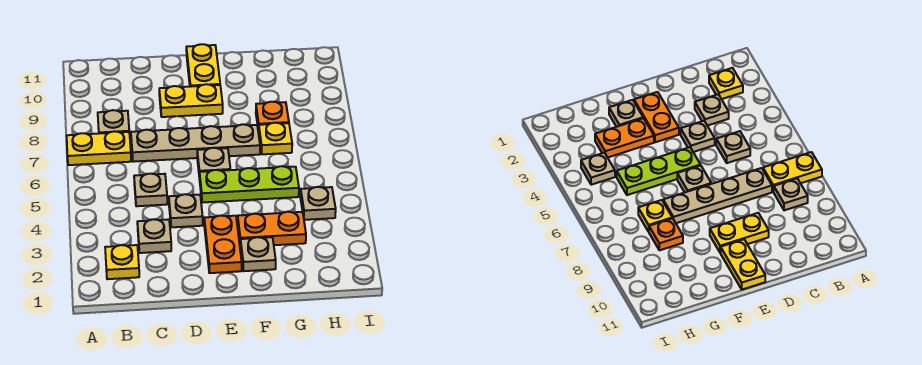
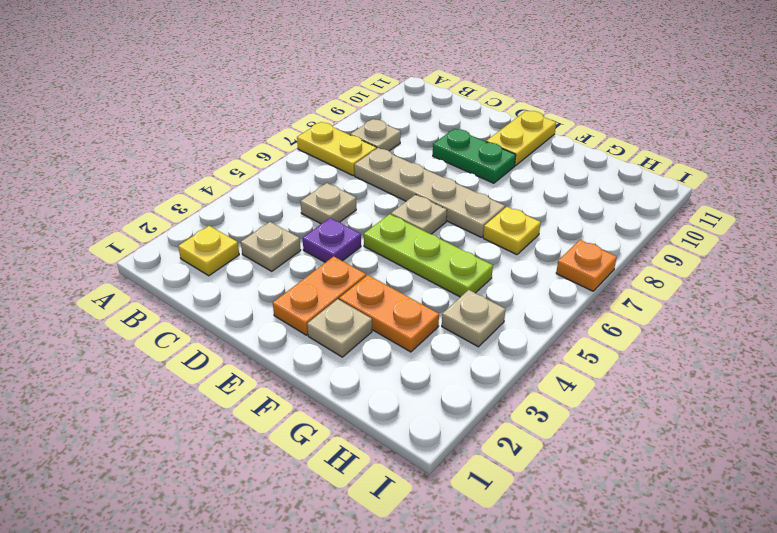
tan 1x1 plate [169,194,203,227] -> purple 1x1 plate [303,218,361,262]
yellow 1x2 plate [159,84,223,117] -> green 1x2 plate [433,129,516,183]
orange 1x1 plate [256,102,289,132] -> orange 1x1 plate moved to [556,240,617,291]

